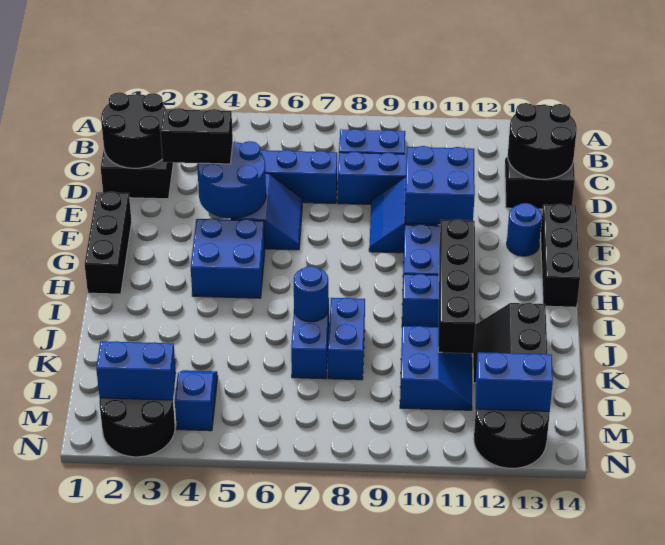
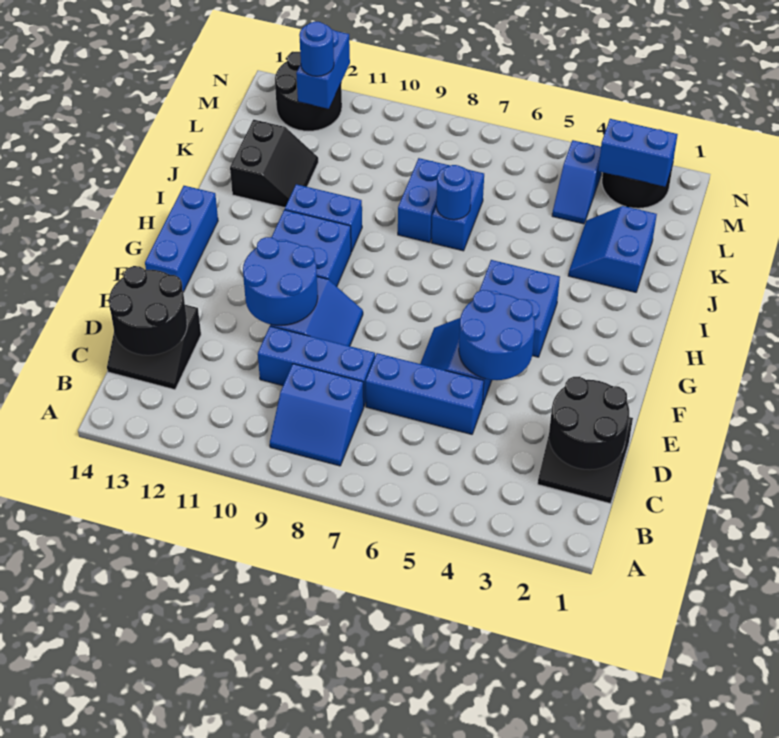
black 1x2 brick [160,108,233,164] -> none
blue 2x2 brick [405,146,475,224] -> blue 2x2 round brick [243,237,318,325]
black 1x3 brick [85,192,132,294] -> none
blue 1x1 round brick [507,203,542,256] -> blue 1x1 round brick moved to [299,22,334,76]
black 1x3 brick [540,204,580,307] -> blue 1x3 brick [145,186,218,292]
black 1x4 brick [438,219,476,353] -> none
blue 2x2 slope [400,326,472,410] -> blue 2x2 slope moved to [568,206,657,292]
blue 1x2 brick [476,352,553,411] -> blue 1x2 brick turned to [296,30,350,109]

